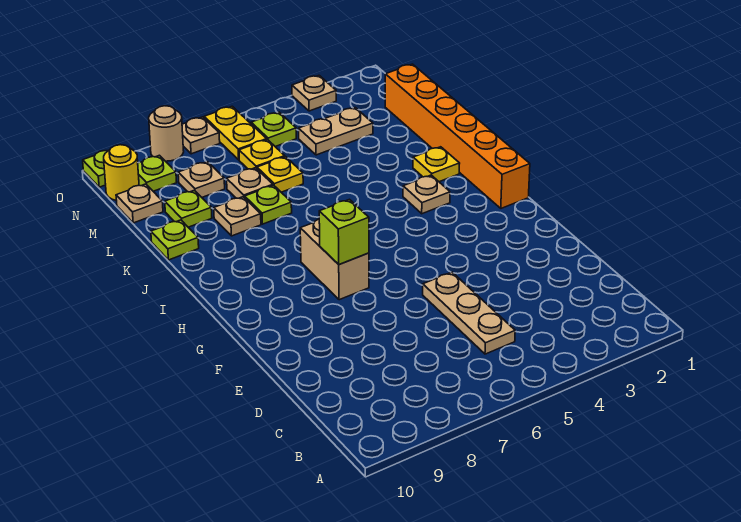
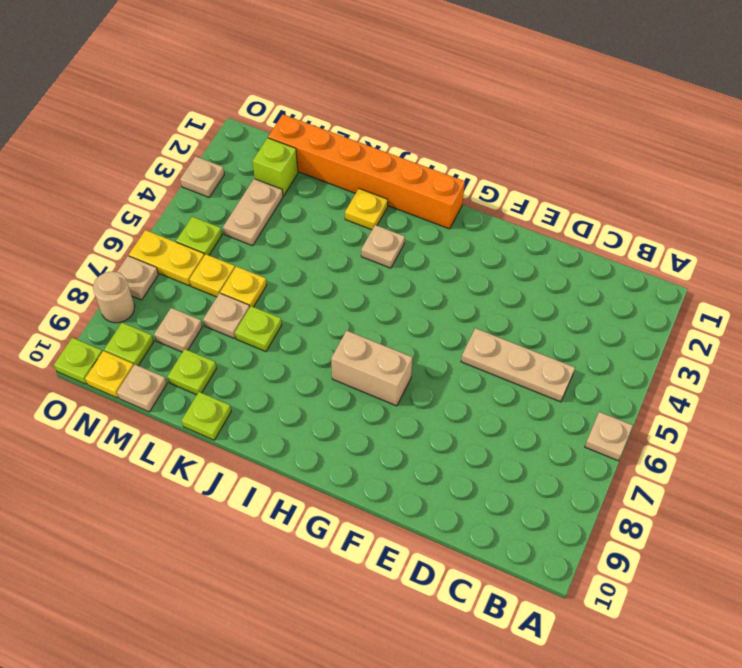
lime 1x1 brick [319,199,369,265] -> lime 1x1 brick moved to [253,138,298,196]
tan 1x1 plate [214,197,261,236] -> tan 1x1 plate moved to [585,412,633,461]
yellow 1x1 round brick [104,145,139,200] -> yellow 1x1 plate [85,351,134,398]

